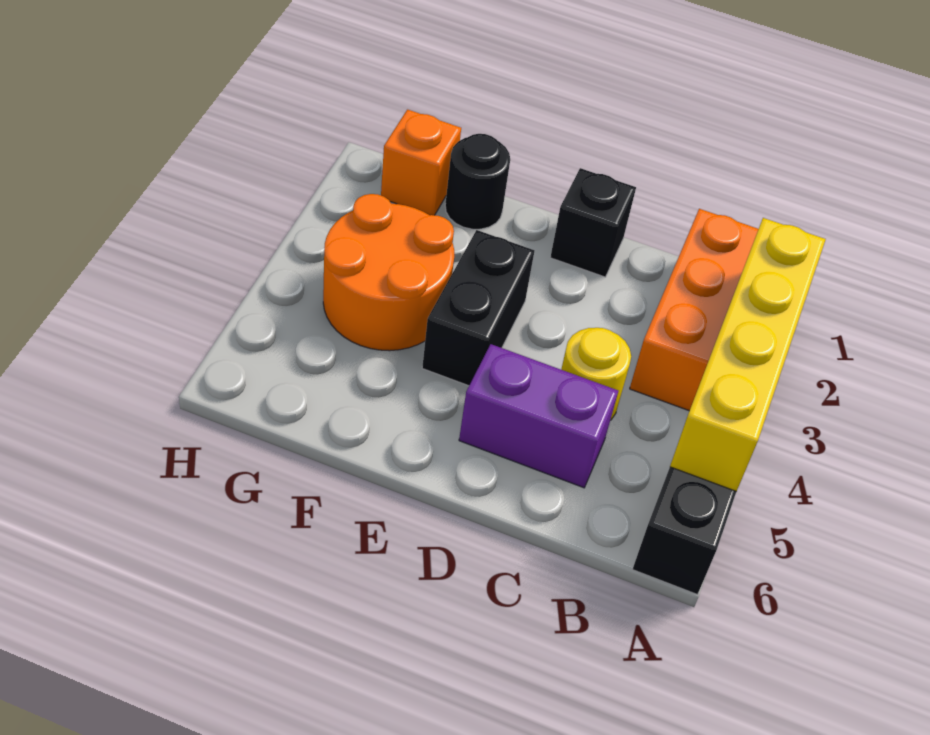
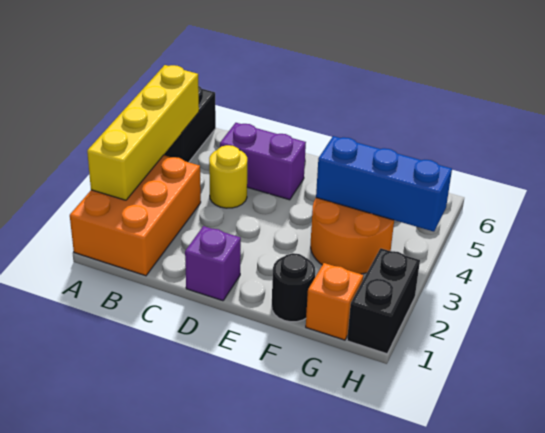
black 1x1 brick [550,168,636,277] -> purple 1x1 brick [185,226,241,301]
black 1x2 brick [422,230,535,386] -> black 1x2 brick moved to [347,248,420,354]
none -> blue 1x3 brick [316,136,452,232]

